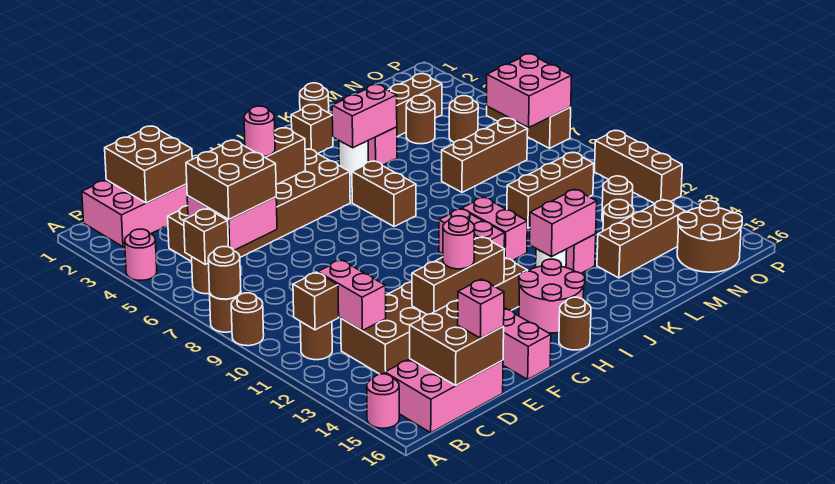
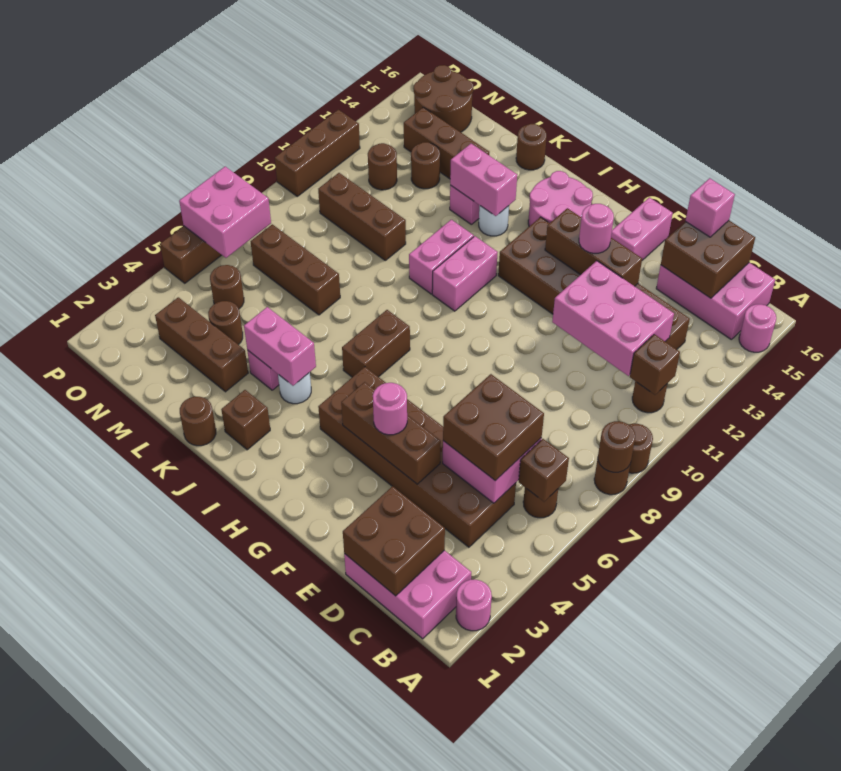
pink 1x1 round brick [125,229,157,280] -> pink 1x1 round brick moved to [456,580,492,631]
pink 1x2 brick [318,260,386,331] -> pink 2x3 brick [552,261,674,376]
brown 1x1 round brick [559,297,591,350] -> brown 1x1 round brick moved to [516,124,547,170]

